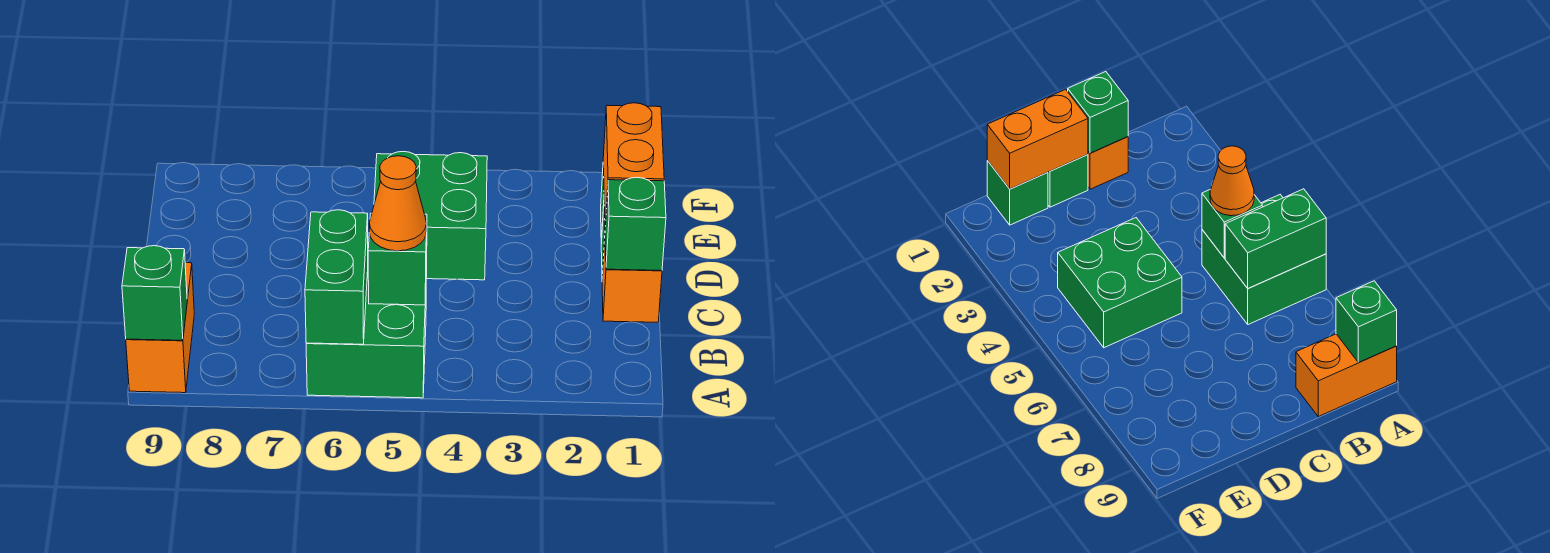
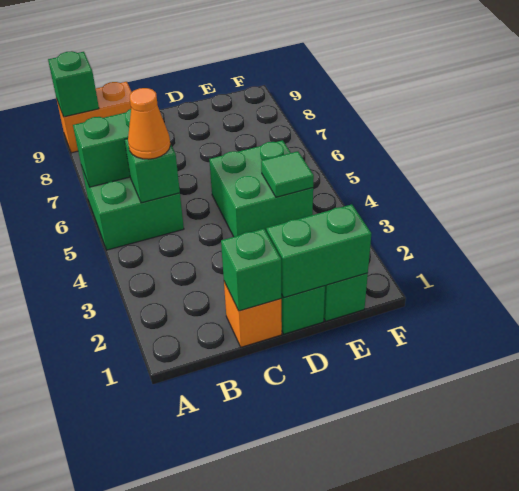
orange 1x2 brick [603,103,664,226] -> green 1x2 brick [266,204,371,298]
none -> green 1x1 tile [261,151,314,197]

